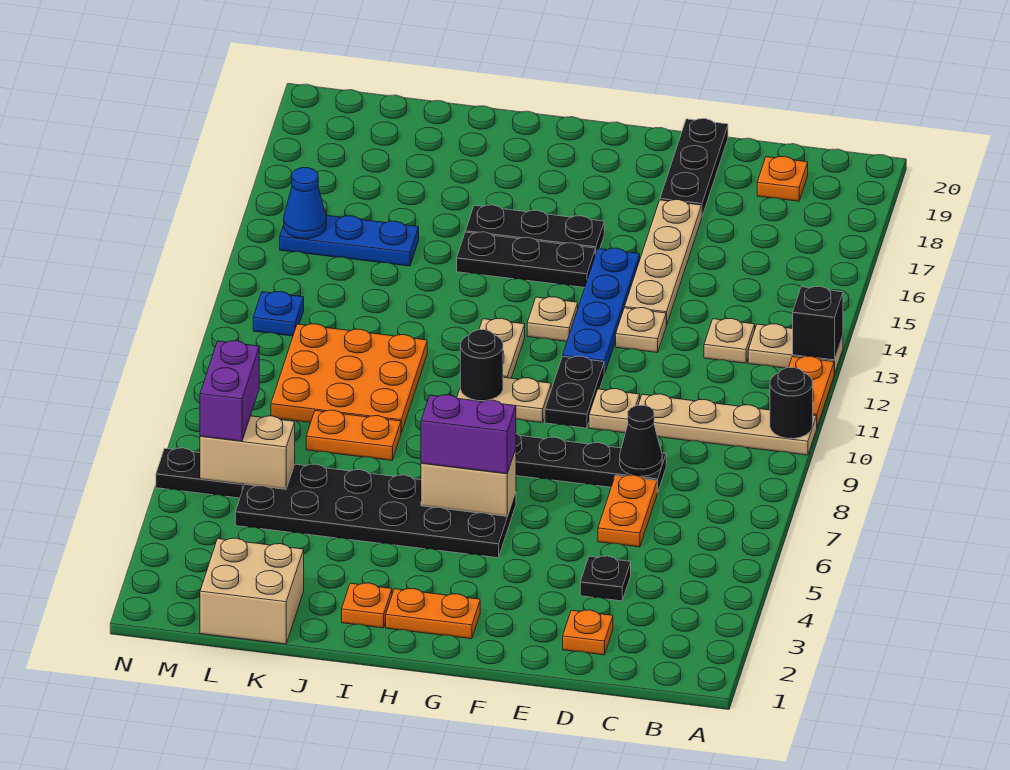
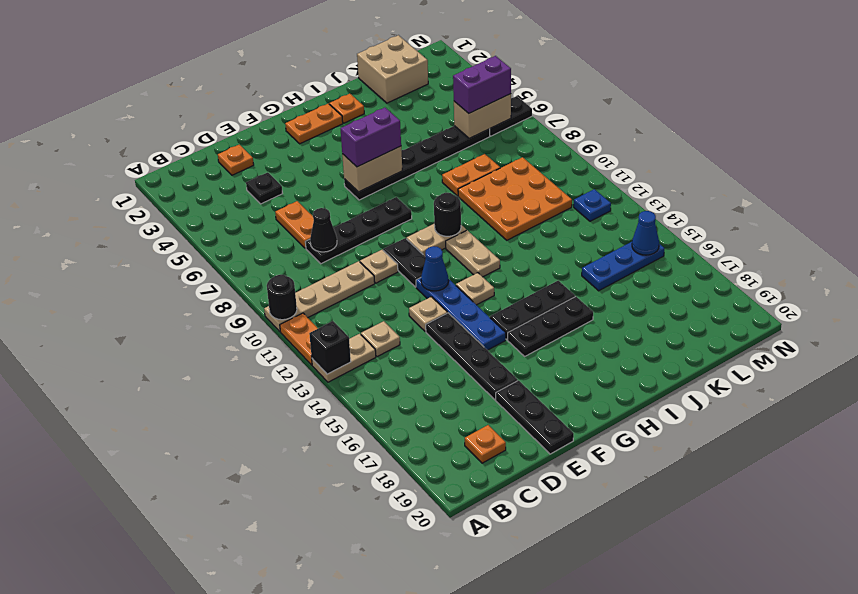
tan 1x4 plate [625,200,702,325] -> black 1x4 plate [426,313,518,400]
none -> blue 1x1 cone [421,246,449,291]
black 2x6 plate [235,464,516,558] -> black 1x6 plate [344,126,490,200]
purple 1x2 brick [200,341,259,441] -> purple 1x2 brick turned to [453,56,511,113]

